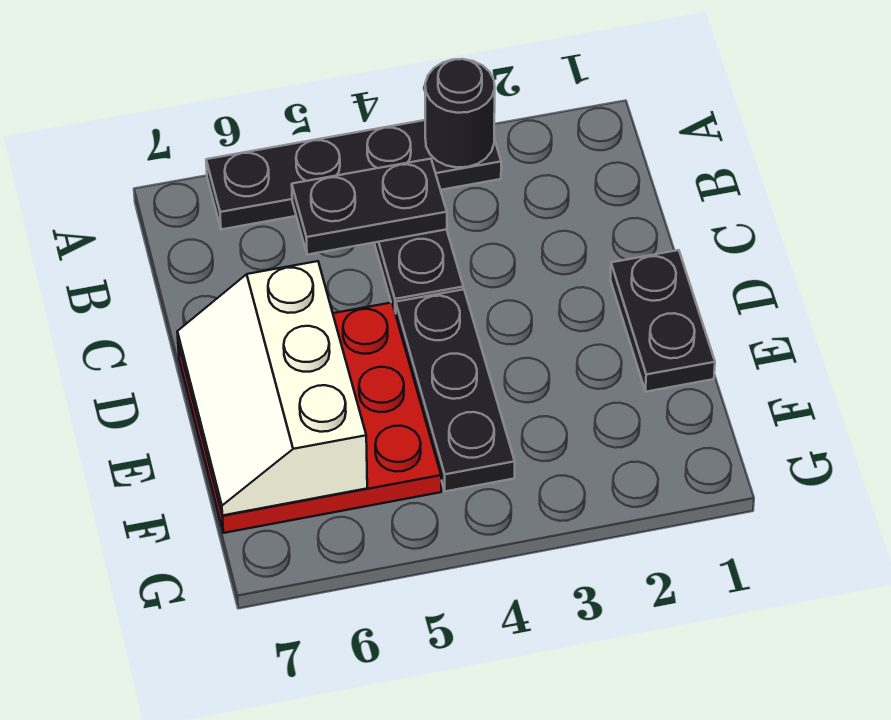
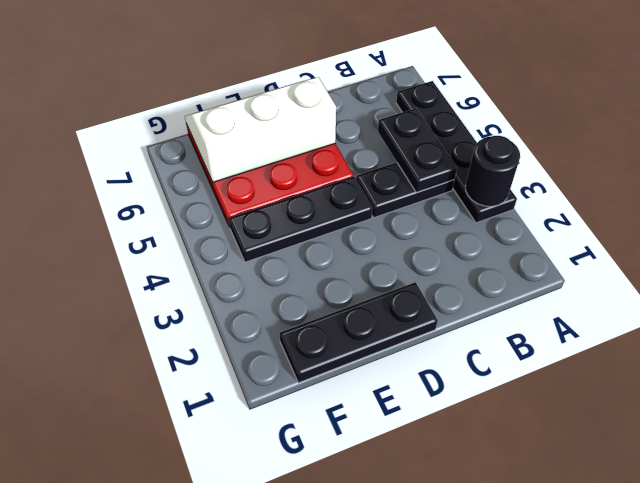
black 1x2 plate [610,250,715,392] -> black 1x3 plate [279,282,438,383]

